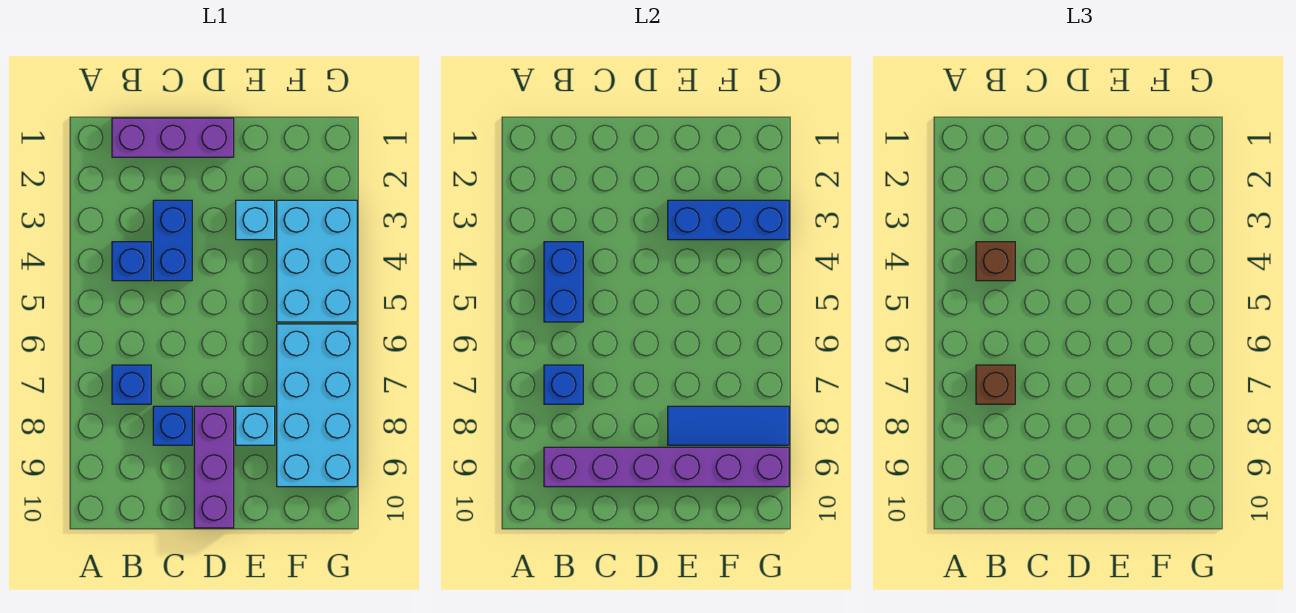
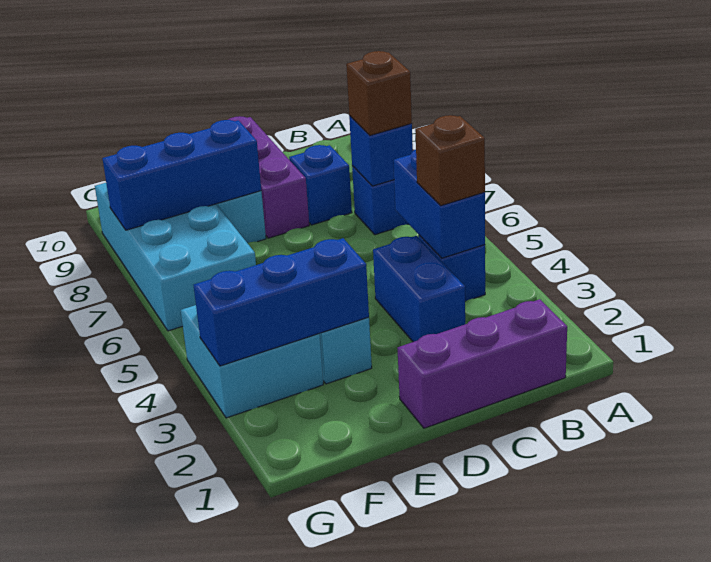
purple 1x6 brick [544,447,789,487] -> none
blue 1x3 tile [668,406,789,445] -> blue 1x3 brick [102,120,261,230]
cyan 2x3 brick [277,200,357,322] -> cyan 2x2 brick [181,305,323,418]

